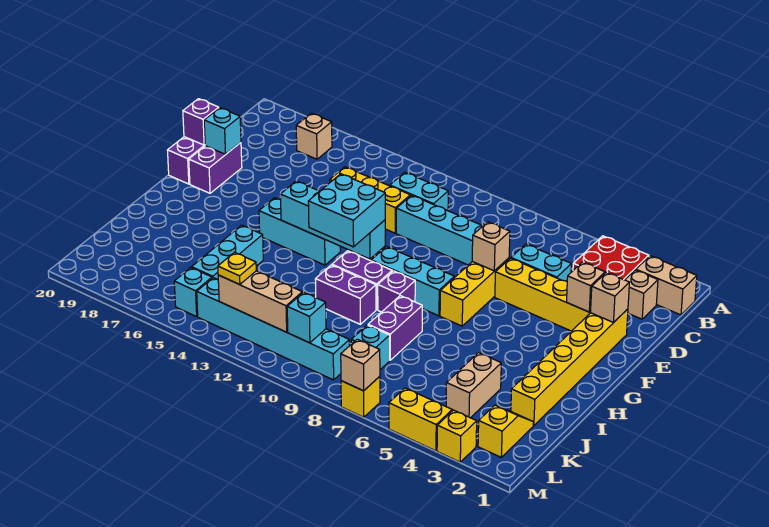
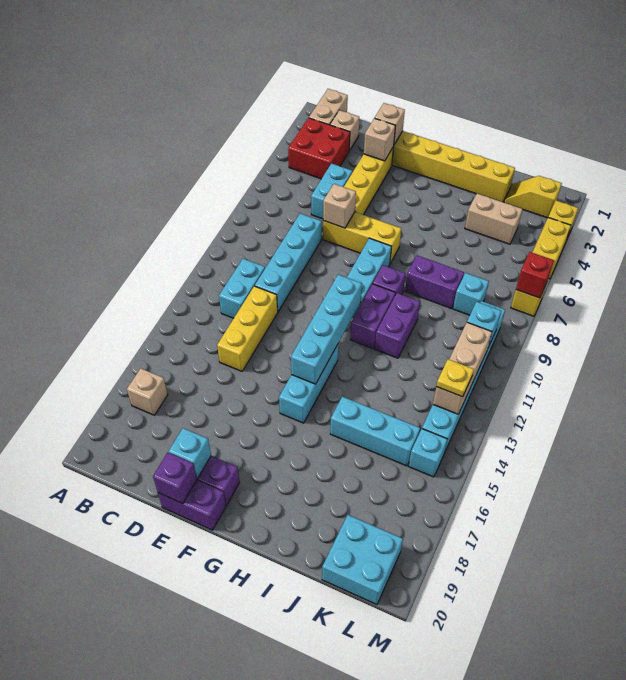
cyan 2x2 brick [308,174,385,247] -> cyan 2x2 brick moved to [322,515,403,605]
tan 1x1 brick [341,339,380,391] -> red 1x1 brick [516,252,554,298]

